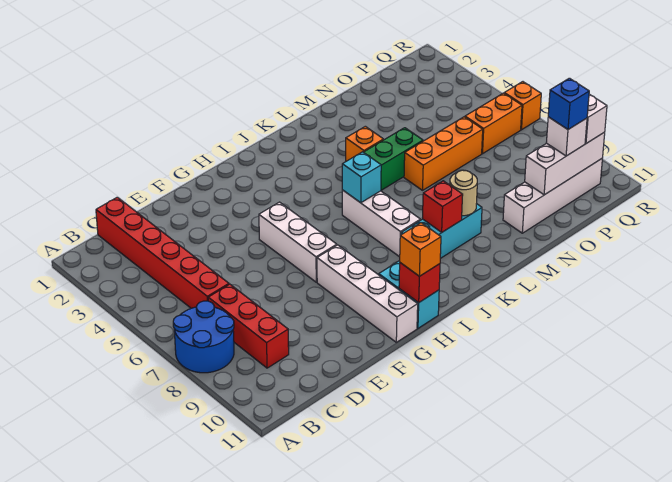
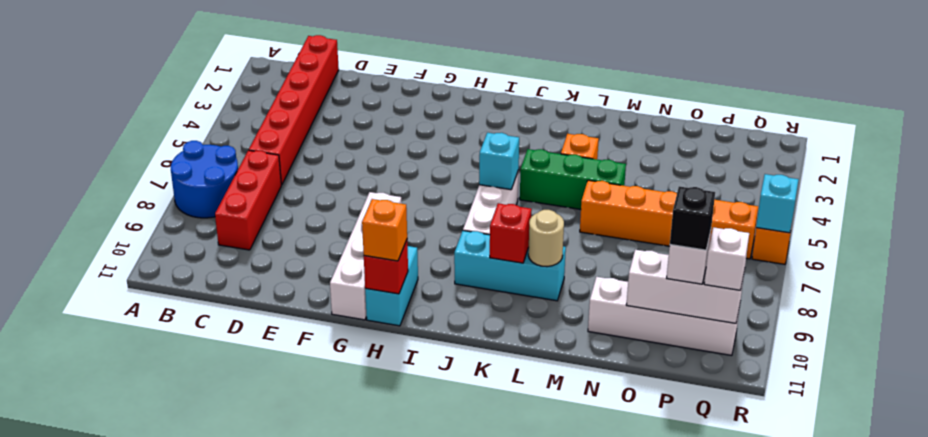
white 1x3 brick [259,202,337,282] -> none
blue 1x1 brick [548,78,589,129] -> black 1x1 brick [670,186,715,250]
none -> cyan 1x1 brick [756,174,799,233]

